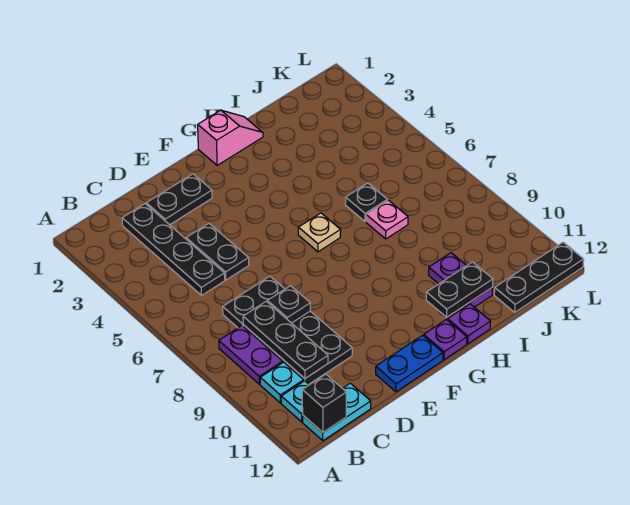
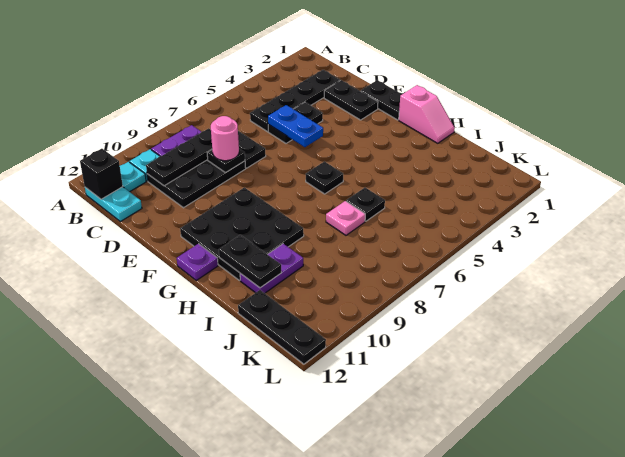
none -> pink 1x1 round brick [211,116,239,161]
none -> black 1x2 plate [361,80,403,120]
blue 1x2 plate [376,335,443,392] -> blue 1x2 plate moved to [268,105,323,147]
none -> black 3x3 plate [180,187,304,280]
tan 1x1 plate [298,213,341,252] -> black 1x1 plate [306,162,343,194]
purple 1x1 plate [448,304,491,344] -> none

